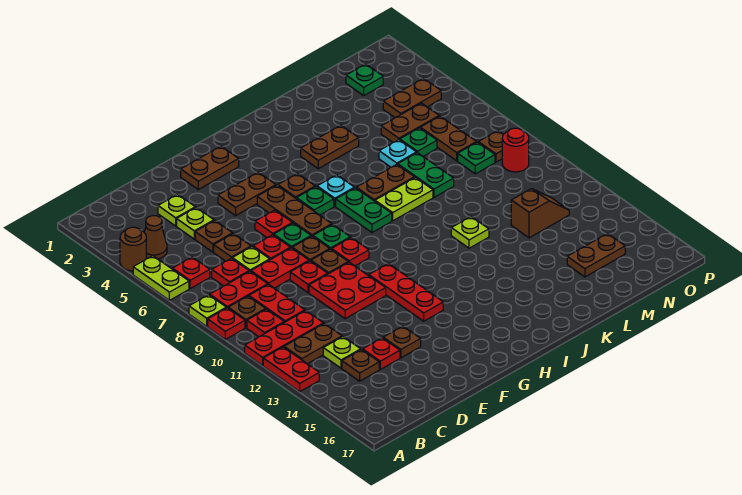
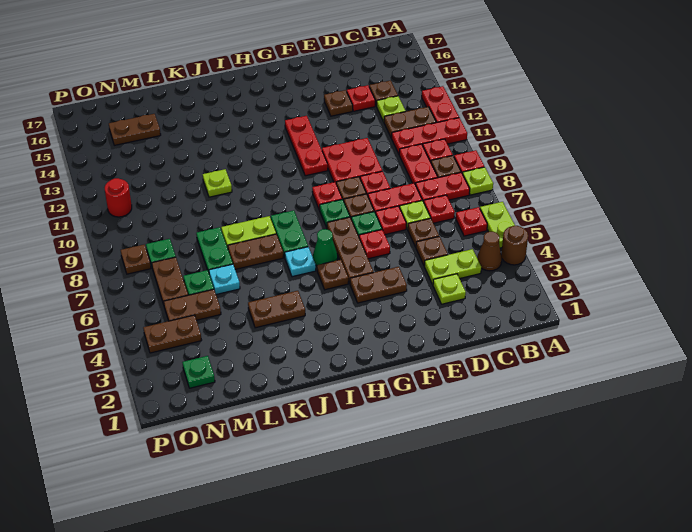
lime 1x1 plate [177,208,214,239] -> lime 1x2 plate [424,249,481,284]
brown 1x2 plate [181,146,239,190] -> none
green 1x1 plate [296,187,334,215] -> green 1x1 cone [313,229,338,266]
brown 1x2 slope [511,189,569,238] -> none
red 1x1 round brick [502,128,529,172] -> red 1x1 round brick moved to [105,178,132,217]

